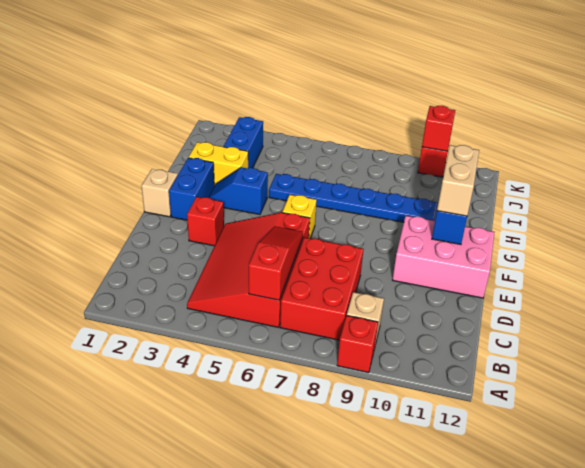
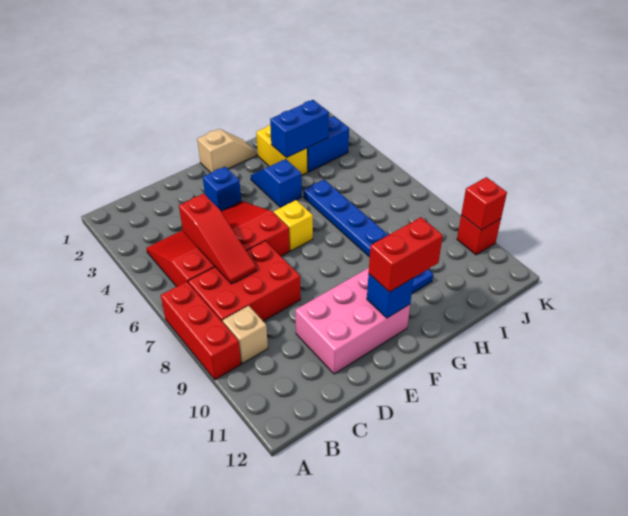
red 1x1 brick [337,315,378,373] -> red 1x3 brick [161,282,241,380]
red 1x3 slope [249,226,303,300] -> red 1x3 slope turned to [179,194,256,284]
red 1x1 brick [187,197,224,246] -> blue 1x1 brick [203,167,241,211]
pink 2x3 brick [393,216,494,298] -> pink 2x3 brick turned to [295,268,410,374]
blue 1x2 brick [169,158,214,220] -> blue 1x2 brick moved to [270,100,329,158]
tan 1x2 brick [437,145,479,216] -> red 1x2 brick [369,217,443,292]

